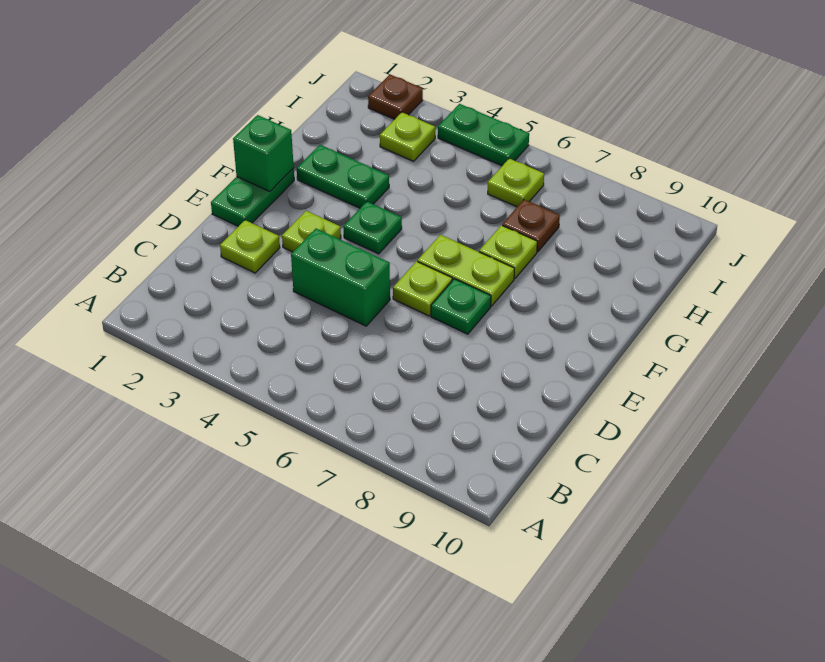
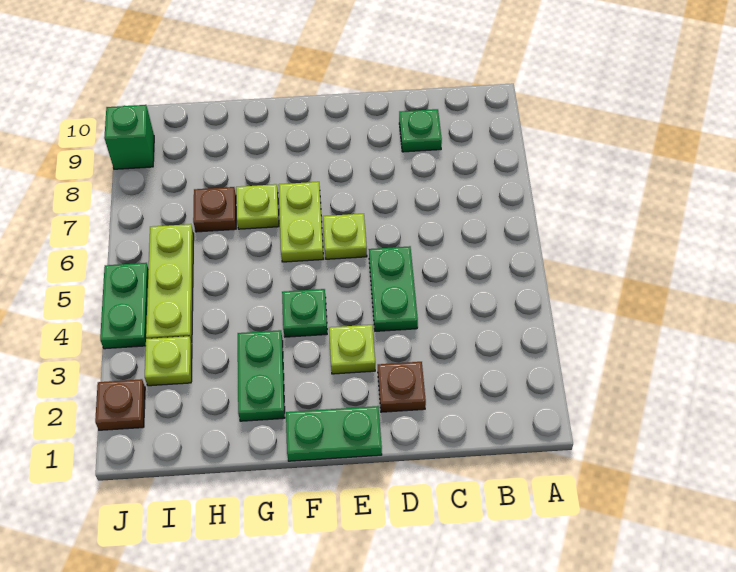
lime 1x1 plate [220,220,280,273] -> brown 1x1 plate [378,362,426,412]
green 1x2 brick [291,229,390,326] -> green 1x2 plate [369,246,418,331]
green 1x1 plate [431,279,491,334] -> green 1x1 plate moved to [399,109,442,152]
green 1x1 brick [233,115,294,192] -> green 1x1 brick moved to [104,105,154,169]
lime 1x1 plate [488,158,544,207] -> lime 1x3 plate [146,224,194,343]

